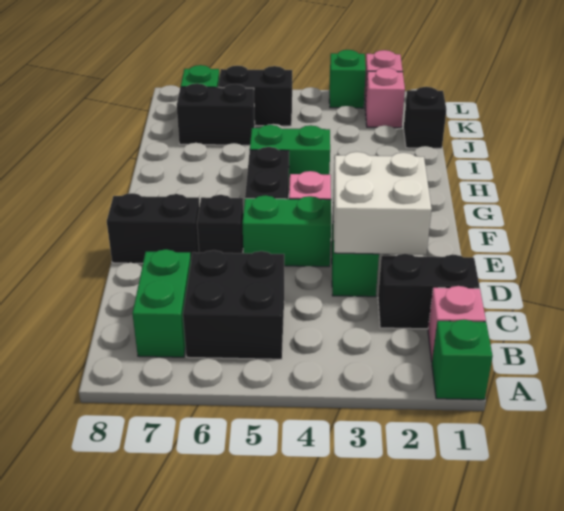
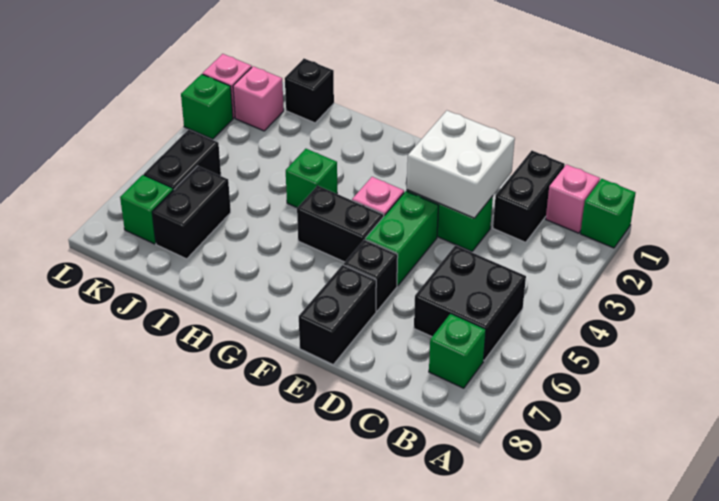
green 1x2 brick [132,249,191,357] -> green 1x1 brick [429,313,486,388]
green 1x2 brick [250,125,330,186] -> green 1x1 brick [286,149,337,208]

